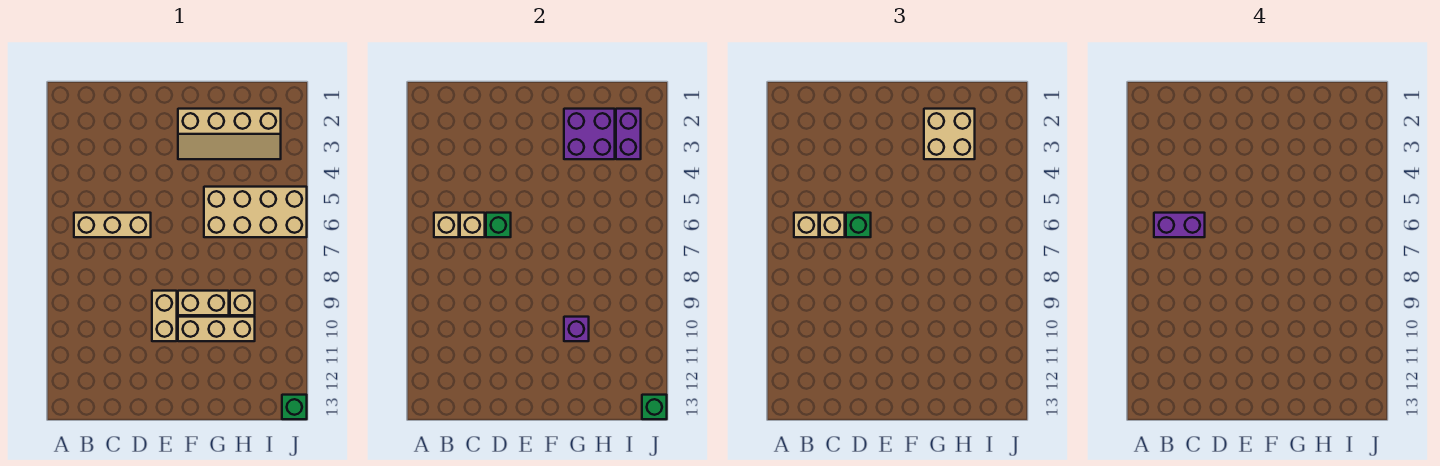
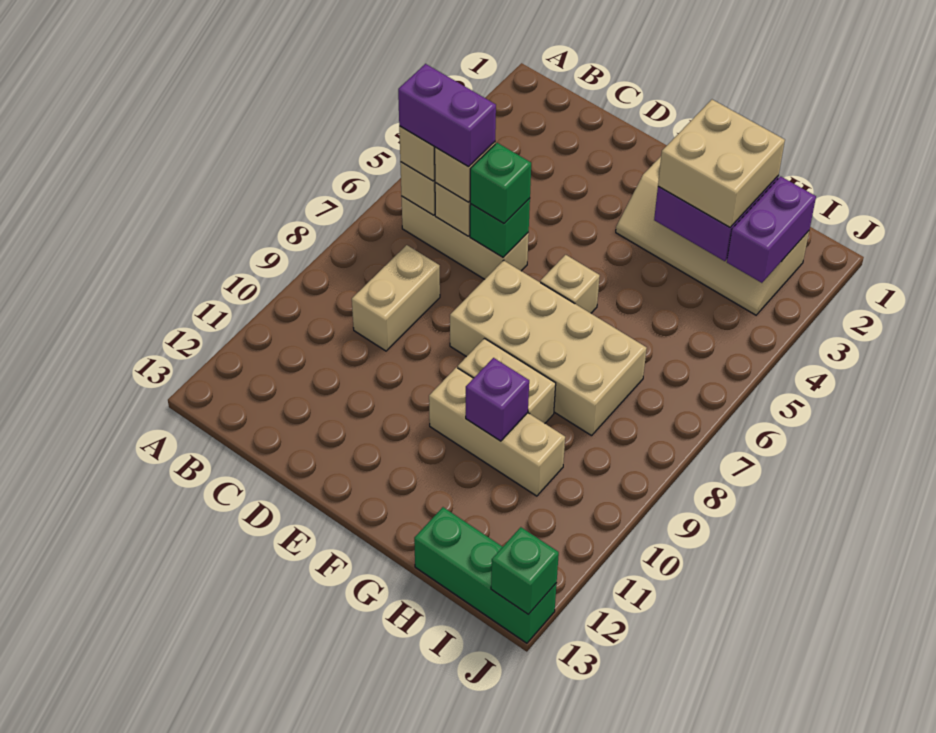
tan 1x2 brick [152,291,177,341] -> tan 1x2 brick moved to [352,245,440,351]
tan 2x4 brick [204,187,307,237] -> tan 2x4 brick moved to [450,260,647,436]
tan 1x1 brick [230,291,255,315] -> tan 1x1 brick moved to [540,255,600,313]
green 1x1 brick [282,395,307,419] -> green 1x3 brick [414,507,557,643]

